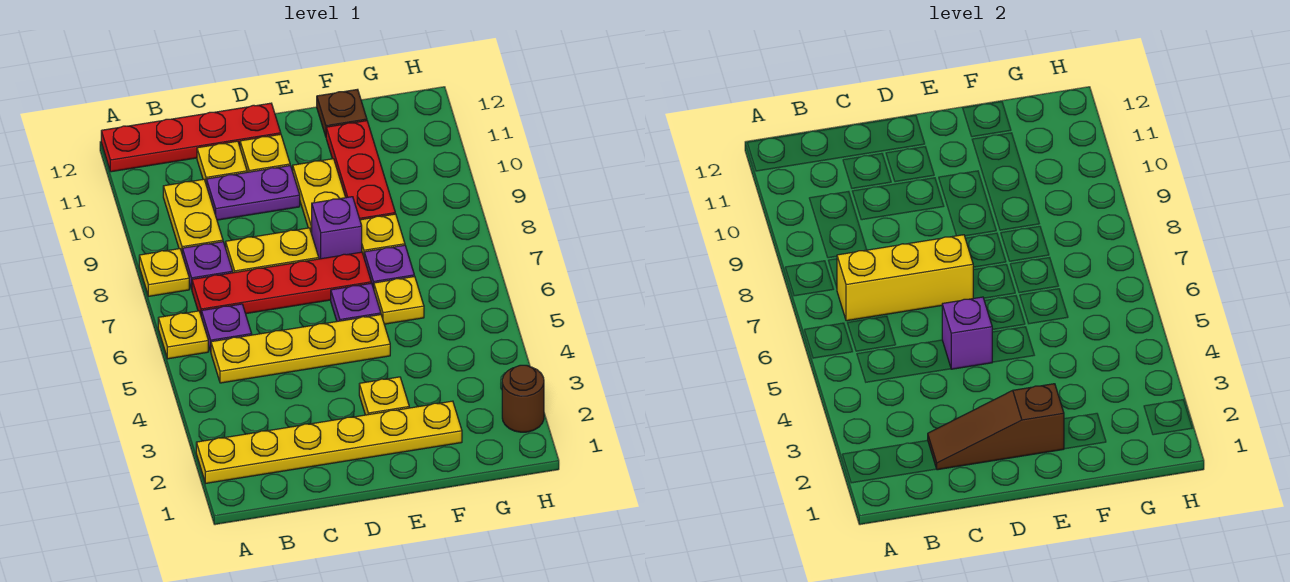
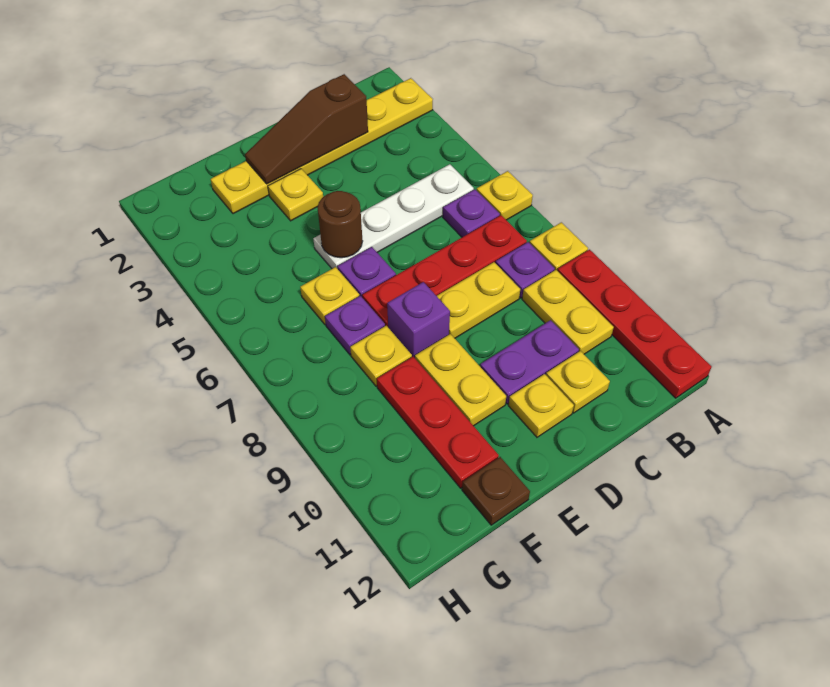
red 1x4 plate [101,103,281,172] -> red 1x4 plate turned to [557,250,712,398]
yellow 1x4 plate [211,315,390,383] -> white 1x4 plate [313,164,474,269]
yellow 1x3 brick [837,235,973,321] -> none
brown 1x3 slope [928,384,1064,470] -> brown 1x3 slope turned to [245,74,368,184]
purple 1x1 brick [942,297,993,369] -> none
brown 1x1 round brick [502,365,544,432] -> brown 1x1 round brick moved to [317,191,363,258]

